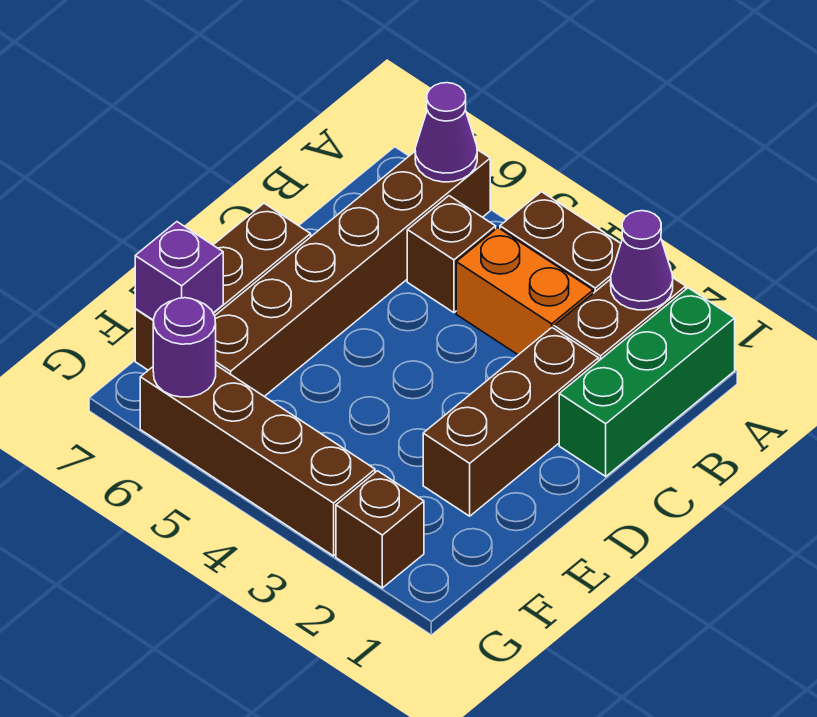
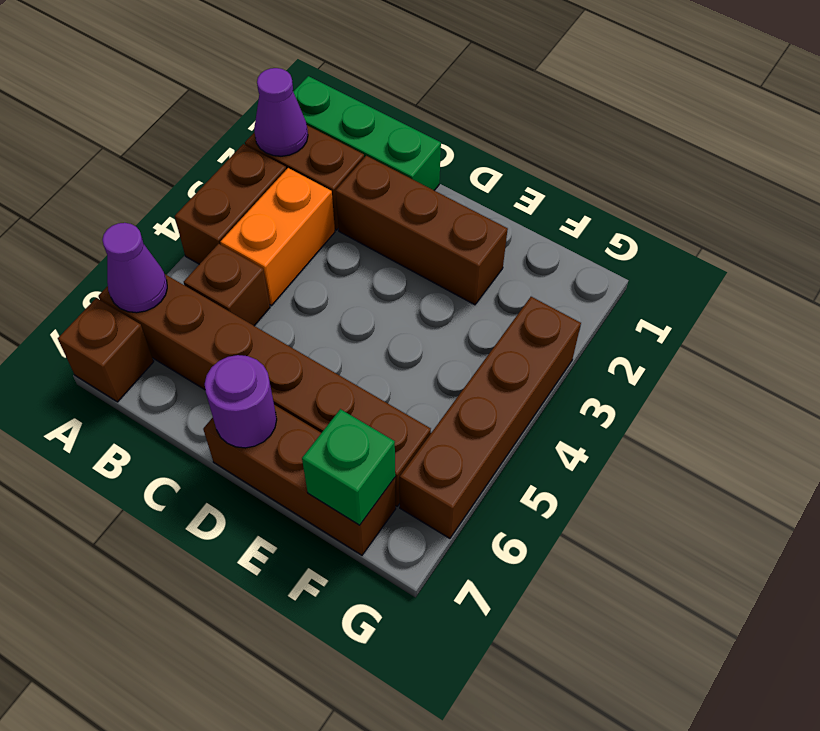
purple 1x1 brick [135,222,223,320] -> green 1x1 brick [302,409,395,525]
brown 1x1 brick [336,471,424,588] -> brown 1x1 brick moved to [58,298,154,402]
purple 1x1 round brick [153,298,216,397] -> purple 1x1 round brick moved to [205,355,277,448]

